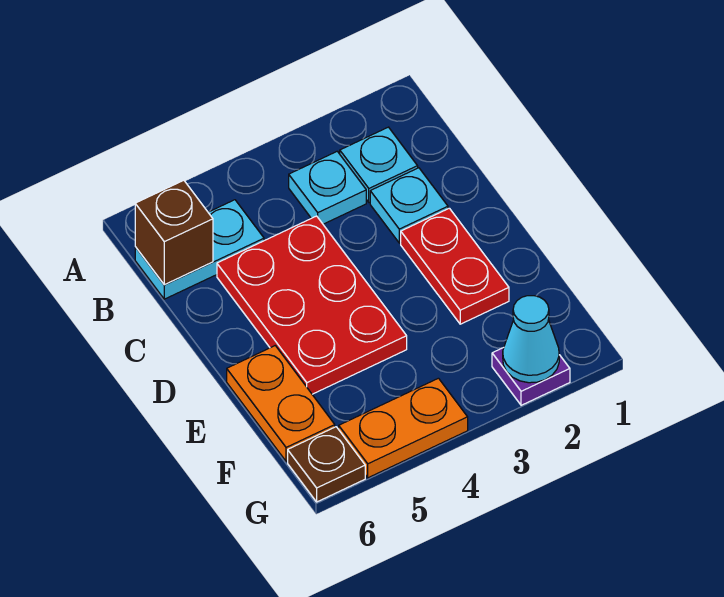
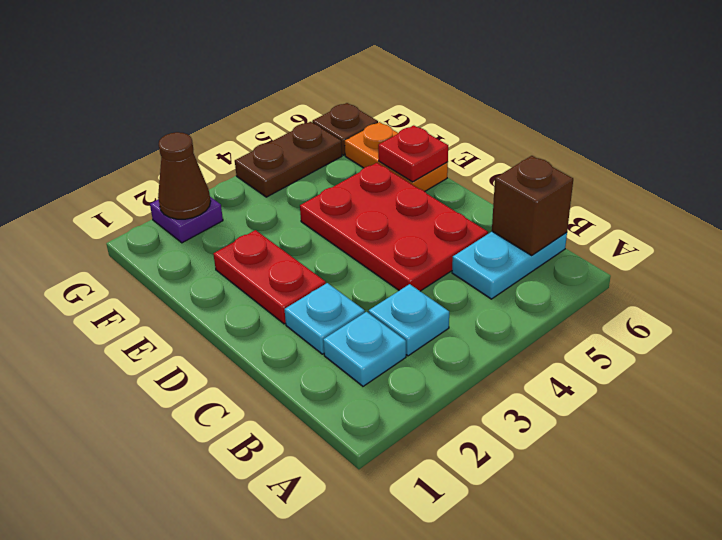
none -> red 1x1 plate [378,125,448,182]
cyan 1x1 cone [503,296,559,383] -> brown 1x1 cone [158,132,211,219]
orange 1x2 plate [339,378,468,478] -> brown 1x2 plate [235,122,342,197]

